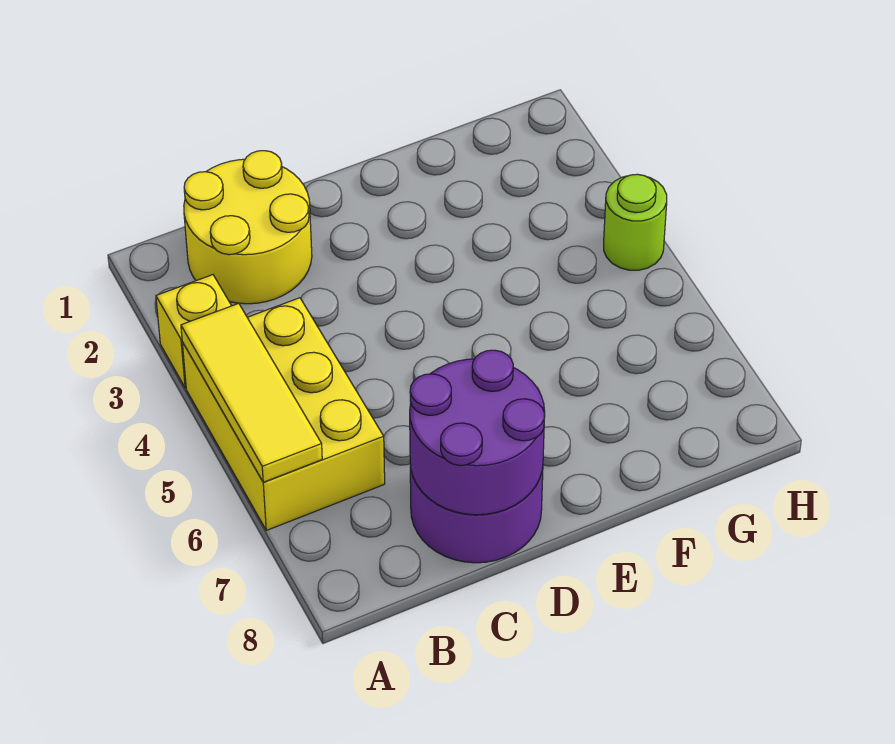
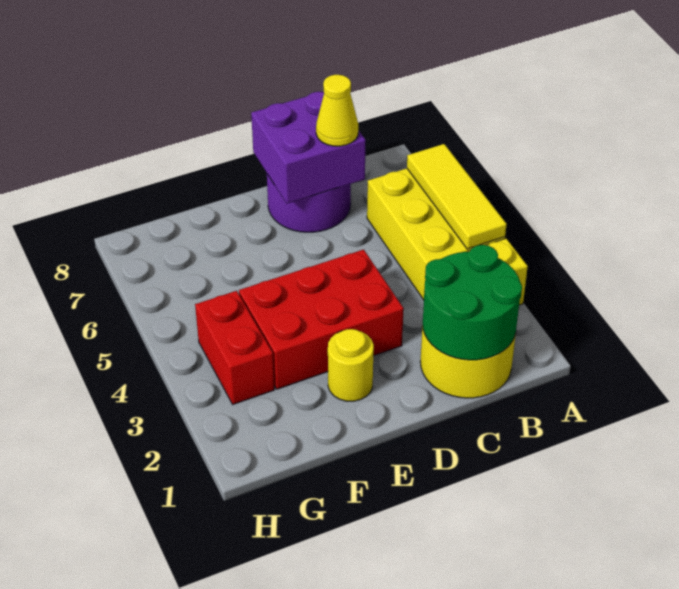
none -> green 2x2 round brick [423,245,522,360]
purple 2x2 round brick [410,350,545,515] -> purple 2x2 brick [251,91,366,203]
none -> yellow 1x1 cone [316,75,358,146]
none -> red 2x3 brick [239,250,404,389]
none -> yellow 1x1 round brick [328,329,374,401]
none -> red 1x2 brick [195,291,274,404]
lime 1x1 round brick [604,174,667,270] -> none

